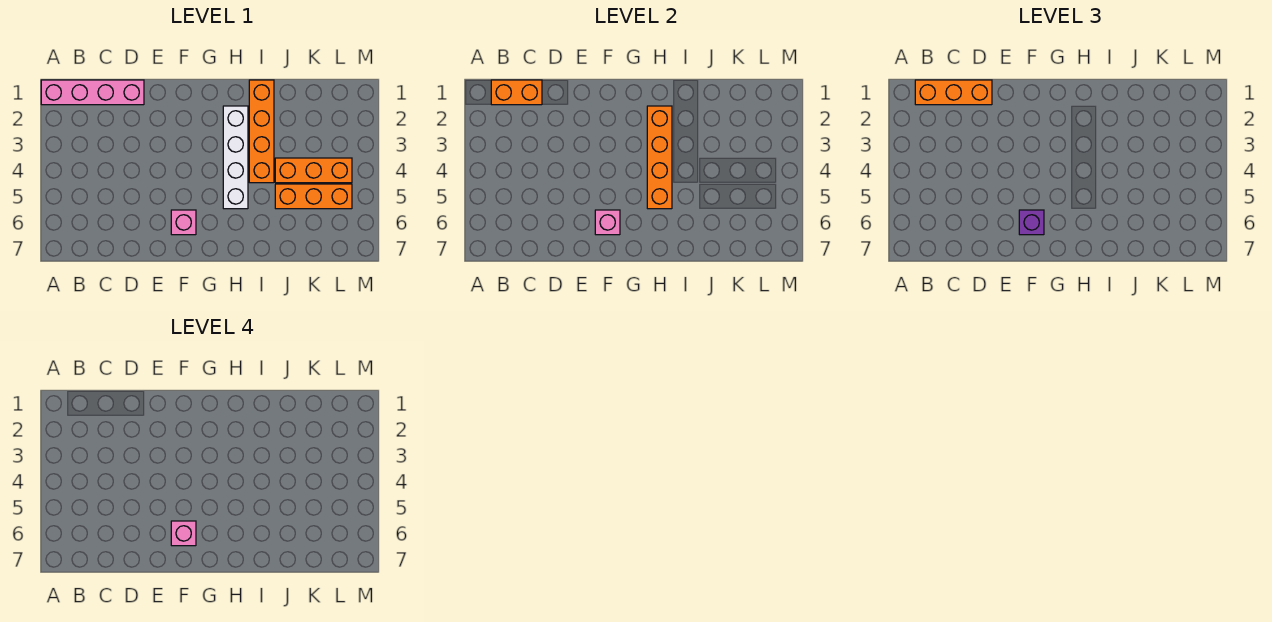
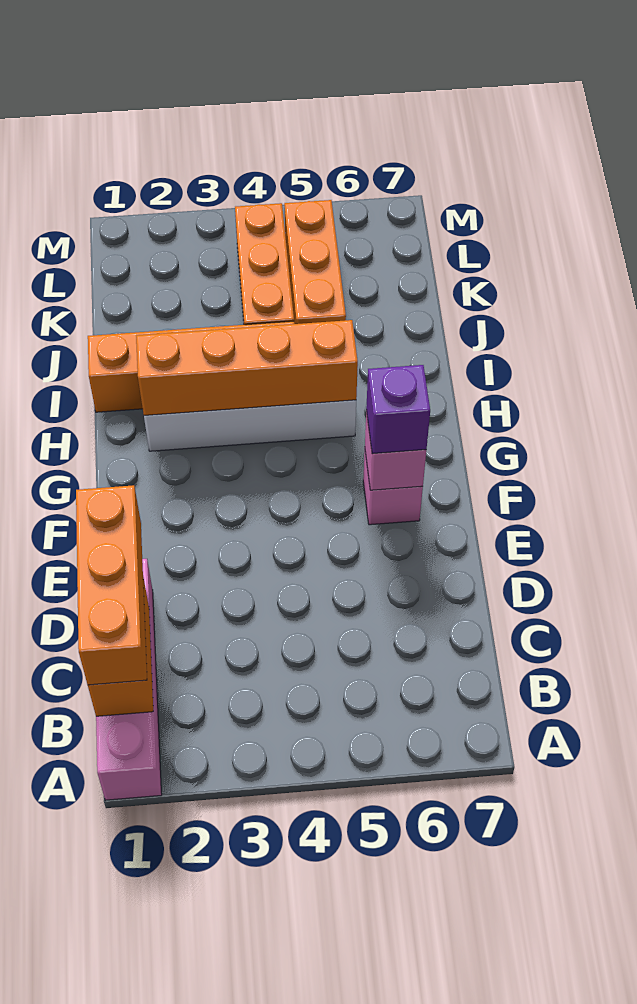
pink 1x1 brick [171,521,196,546] -> none

